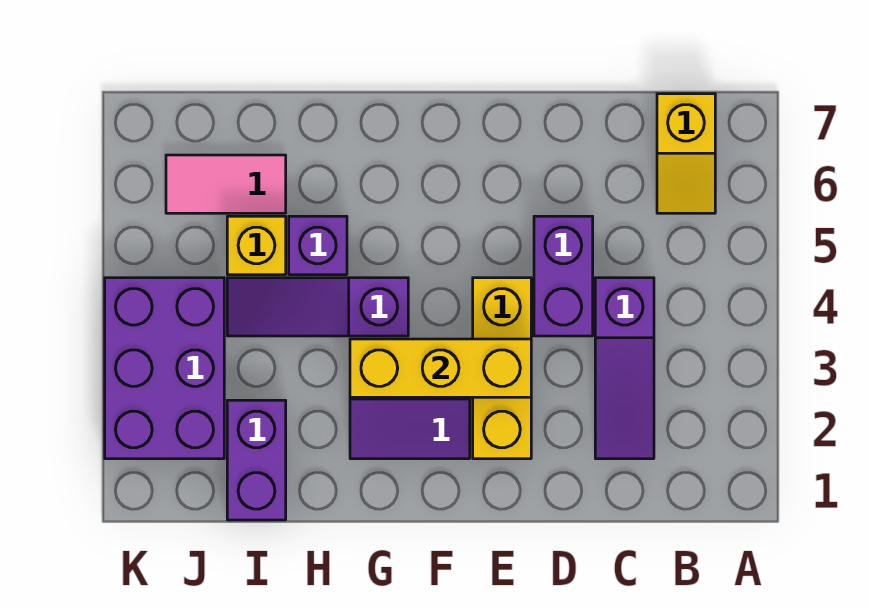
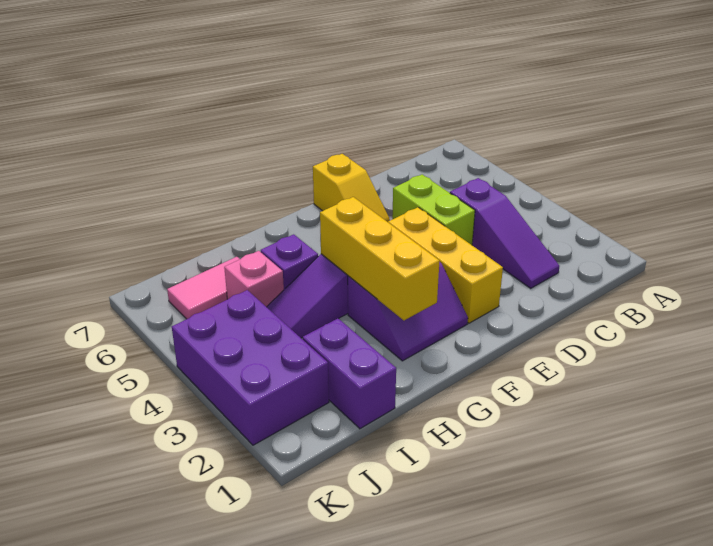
yellow 1x2 slope [657,94,715,213] -> yellow 1x2 slope moved to [313,154,390,222]
purple 1x2 brick [534,216,593,336] -> lime 1x2 brick [392,174,475,245]
yellow 1x3 brick [350,339,531,397] -> yellow 1x3 brick turned to [320,197,439,320]
yellow 1x1 brick [227,216,286,275] -> pink 1x1 brick [224,251,284,307]

